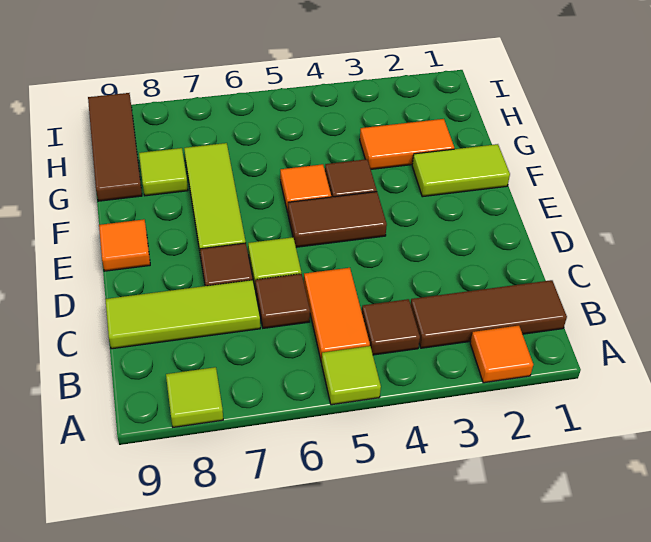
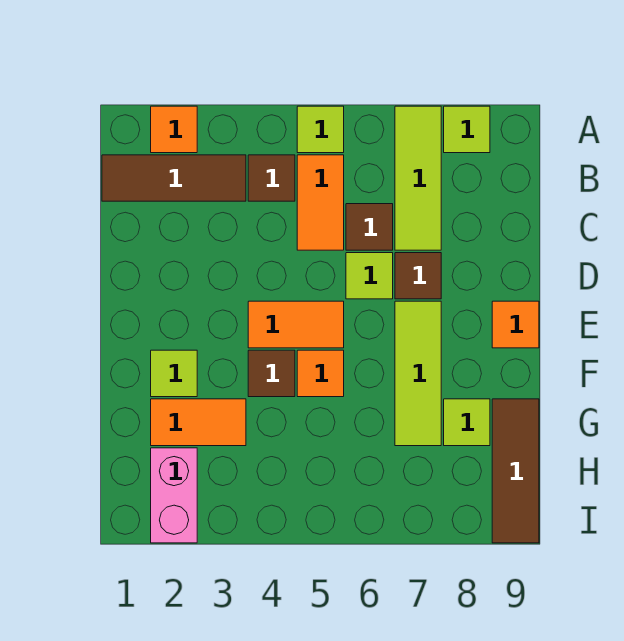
lime 1x3 tile [105,280,260,349] -> lime 1x3 tile turned to [395,106,441,250]
brown 1x2 tile [288,192,387,247] -> orange 1x2 tile [248,301,344,348]
lime 1x2 tile [412,144,510,197] -> lime 1x1 tile [151,350,197,397]
none -> pink 1x2 brick [151,448,197,543]

